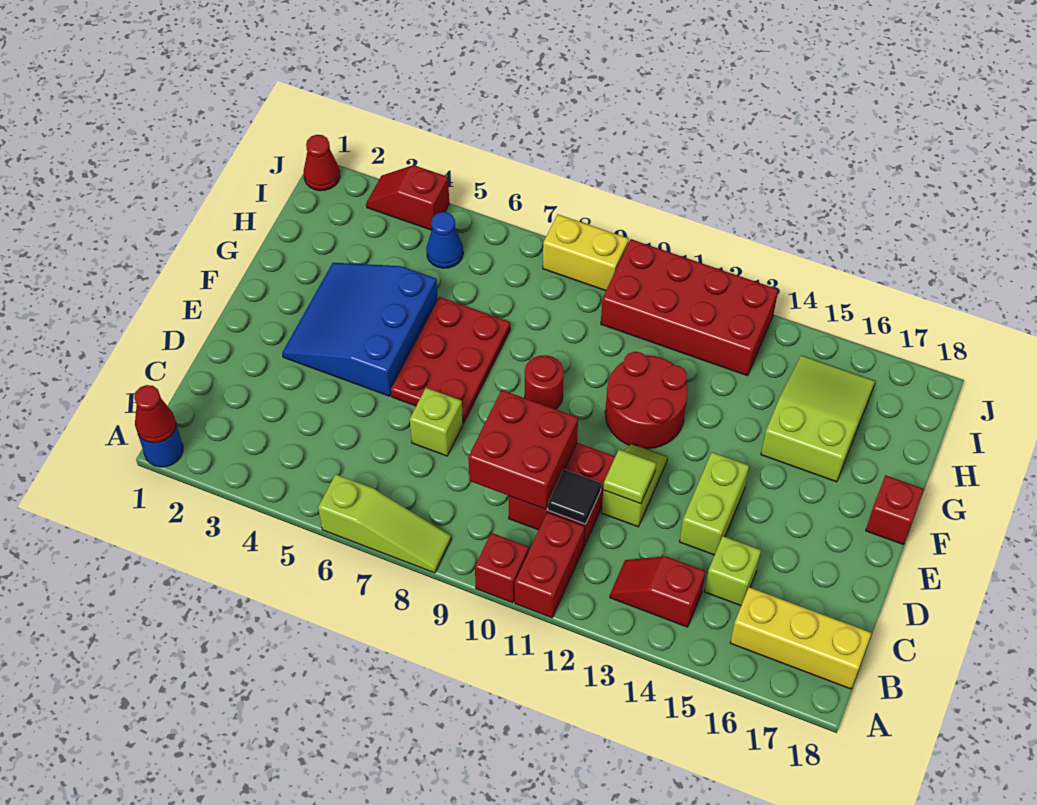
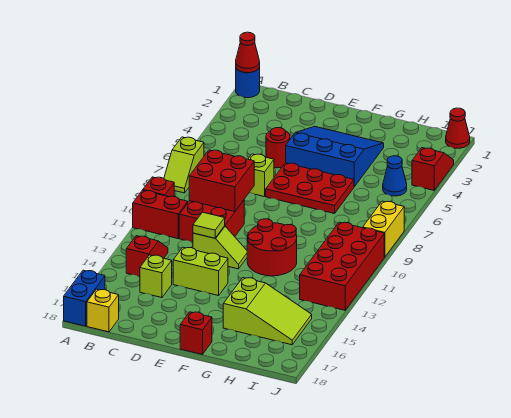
lime 1x3 slope [318,474,451,573] -> lime 1x2 slope [164,137,204,193]
none -> blue 1x2 brick [64,270,105,326]
yellow 1x3 brick [730,587,872,689] -> yellow 1x1 brick [87,289,119,332]
black 1x1 tile [548,470,601,524] -> none
red 1x1 round brick [525,355,564,409] -> red 1x1 round brick moved to [266,128,290,168]

